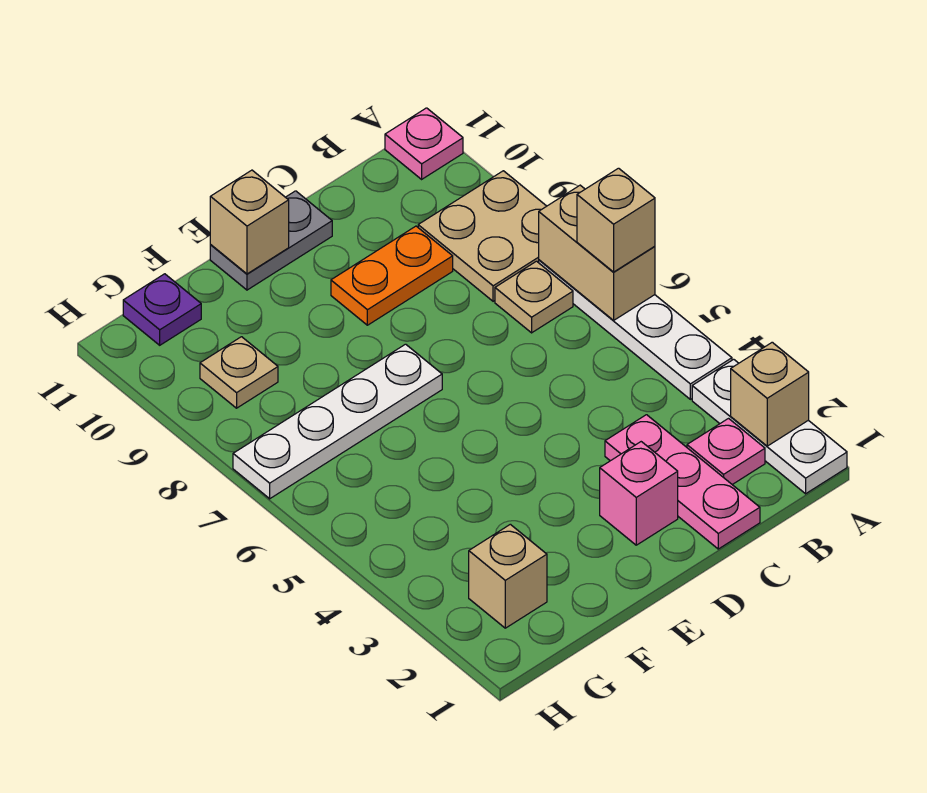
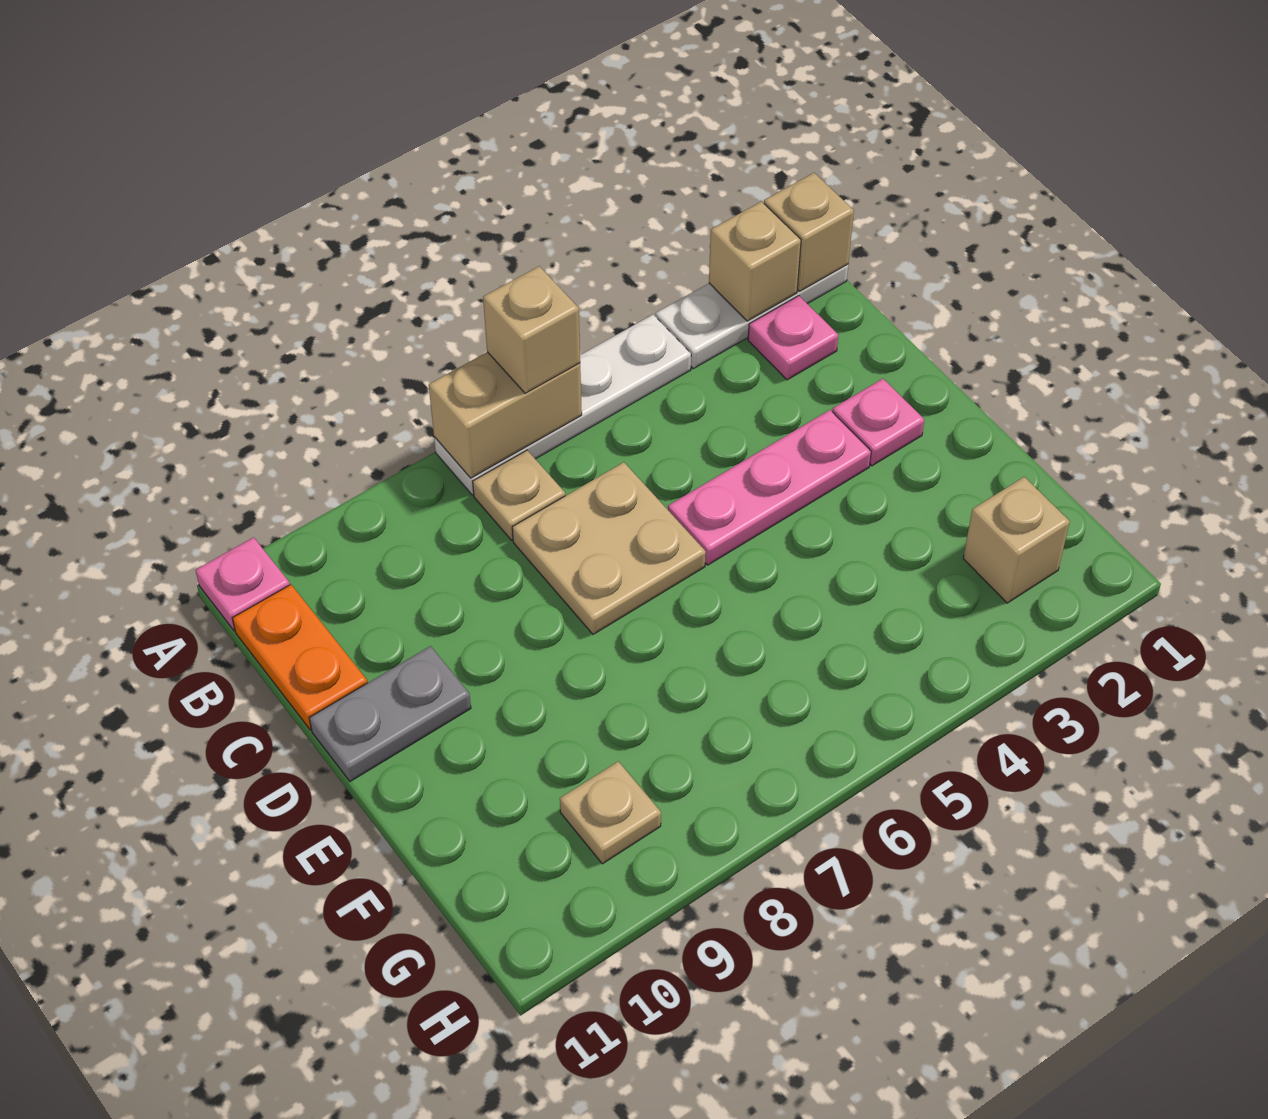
tan 2x2 plate [418,171,546,301] -> tan 2x2 plate moved to [512,462,706,634]
pink 1x3 plate [605,415,760,549] -> pink 1x3 plate moved to [668,410,871,565]
orange 1x2 plate [331,226,453,325] -> orange 1x2 plate moved to [232,585,367,730]
pink 1x1 brick [600,442,678,545] -> pink 1x1 plate [832,379,924,466]
grey 1x2 plate [210,191,332,290] -> grey 1x2 plate turned to [309,646,471,782]
white 1x4 plate [233,344,442,499] -> none
tan 1x1 brick [210,170,289,274] -> tan 1x1 brick moved to [764,173,854,291]
purple 1x1 plate [123,274,201,345] -> none

